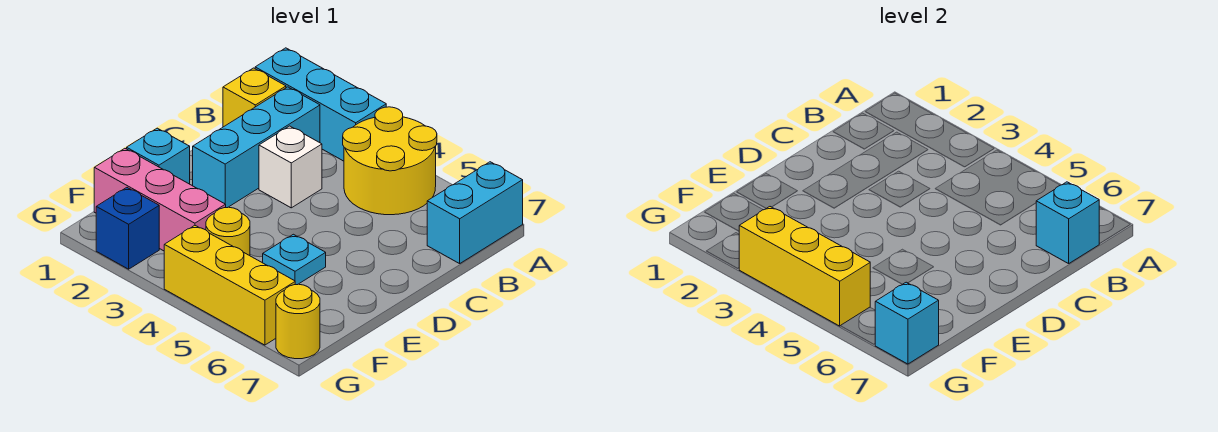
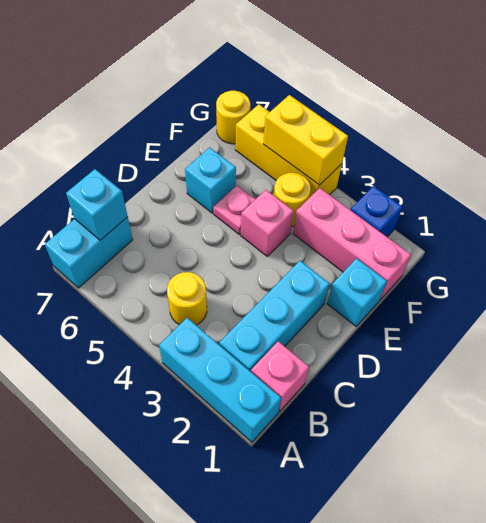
yellow 2x2 round brick [343,107,437,215] -> yellow 1x1 round brick [167,272,207,325]
yellow 1x1 brick [223,68,286,127] -> pink 1x1 brick [251,341,309,412]
white 1x1 brick [259,126,322,208] -> none
none -> pink 1x1 brick [241,190,294,256]
cyan 1x1 plate [263,234,326,285] -> pink 1x1 plate [213,185,255,234]
yellow 1x3 brick [739,207,870,326] -> yellow 1x2 brick [263,95,348,185]
cyan 1x1 brick [875,282,939,364] -> cyan 1x1 brick moved to [185,147,236,213]

